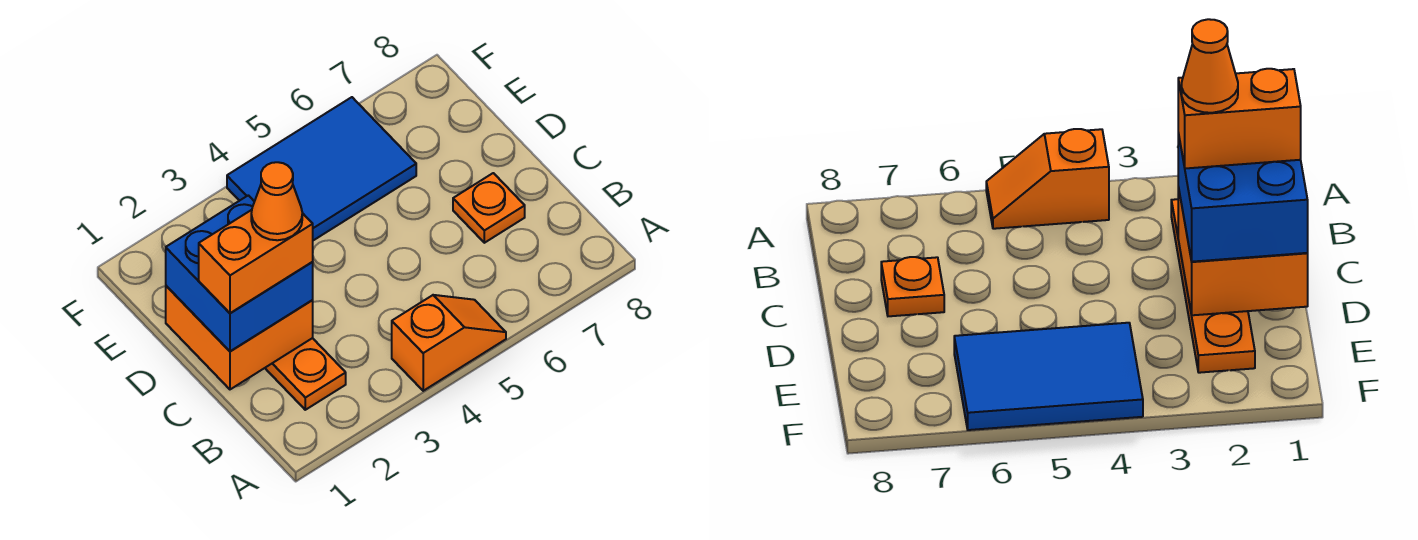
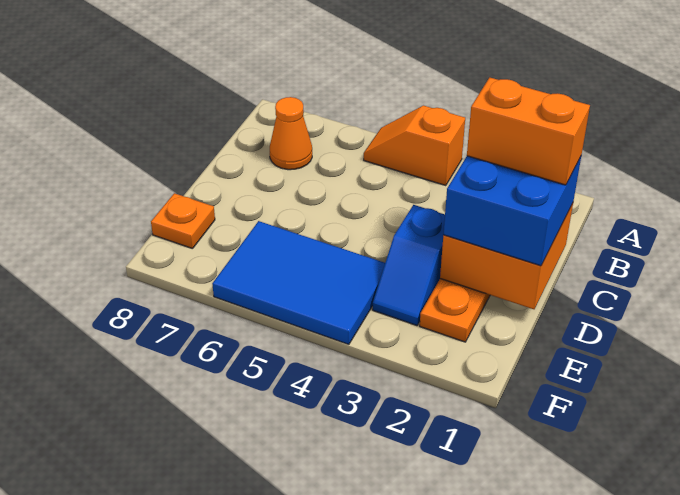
orange 1x1 cone [251,162,302,240] -> orange 1x1 cone moved to [270,97,312,170]
orange 1x1 plate [453,173,525,243] -> orange 1x1 plate moved to [151,193,215,249]
none -> blue 1x2 slope [373,205,445,325]

